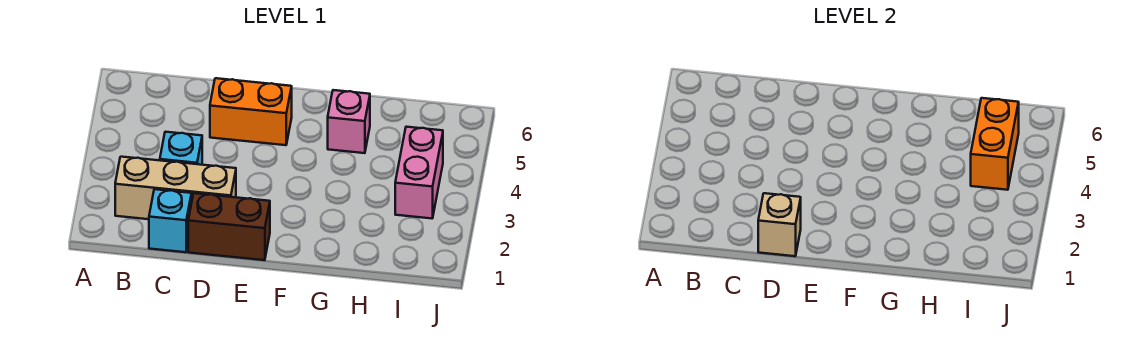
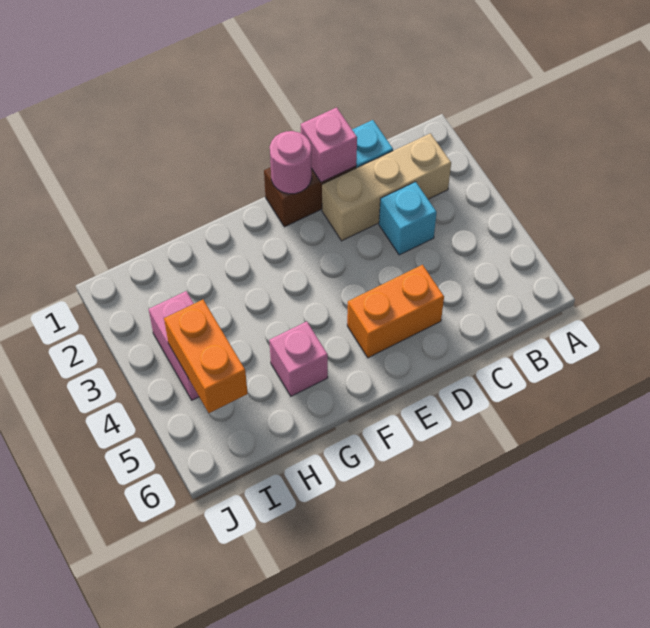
tan 1x1 brick [758,193,801,256] -> pink 1x1 brick [301,107,357,182]
none -> pink 1x1 round brick [270,131,312,194]

